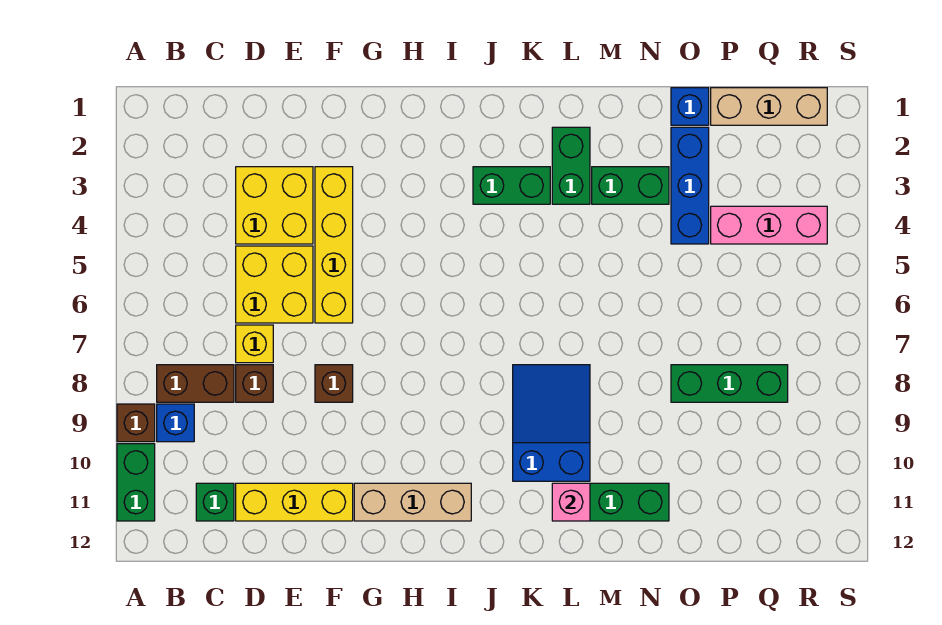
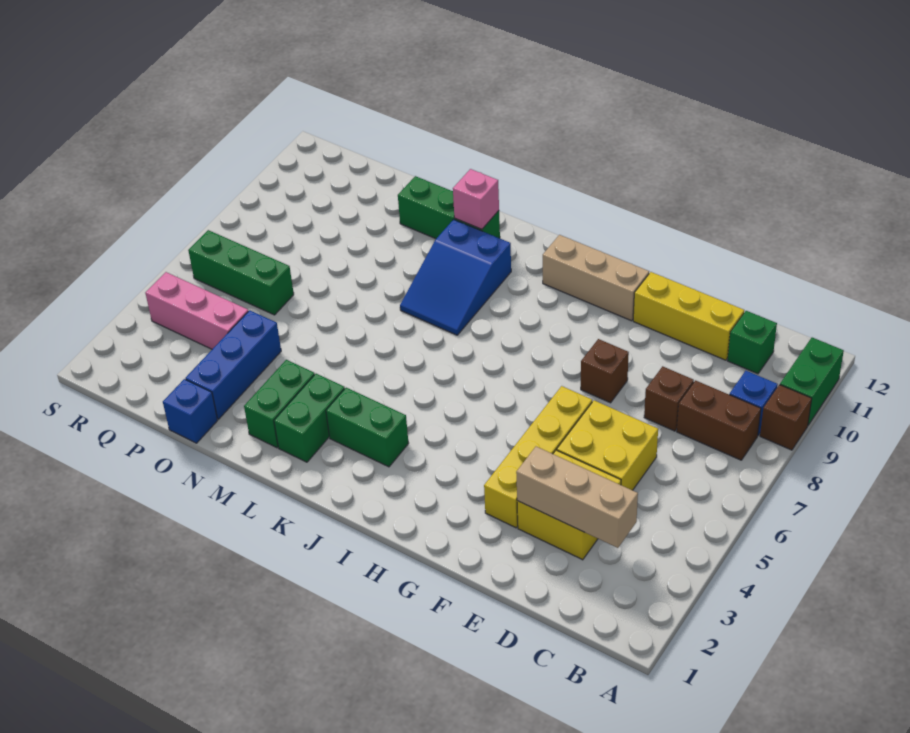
yellow 1x1 brick [236,325,273,363] -> none
green 1x2 brick [592,167,669,204] -> green 1x2 brick turned to [244,360,315,448]
green 1x3 brick [671,365,788,402] -> green 1x3 brick moved to [188,230,294,315]
tan 1x3 brick [711,88,827,125] -> tan 1x3 brick moved to [516,447,638,548]

